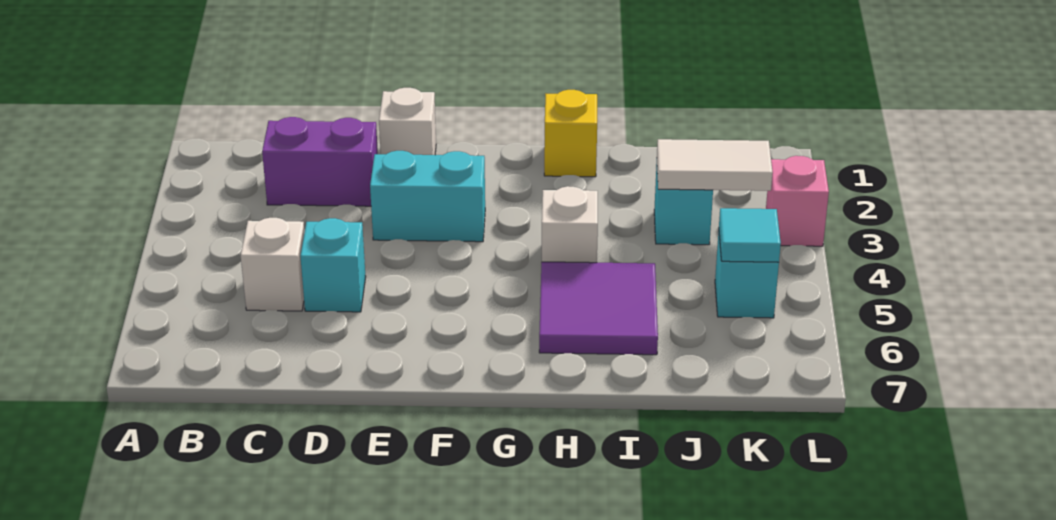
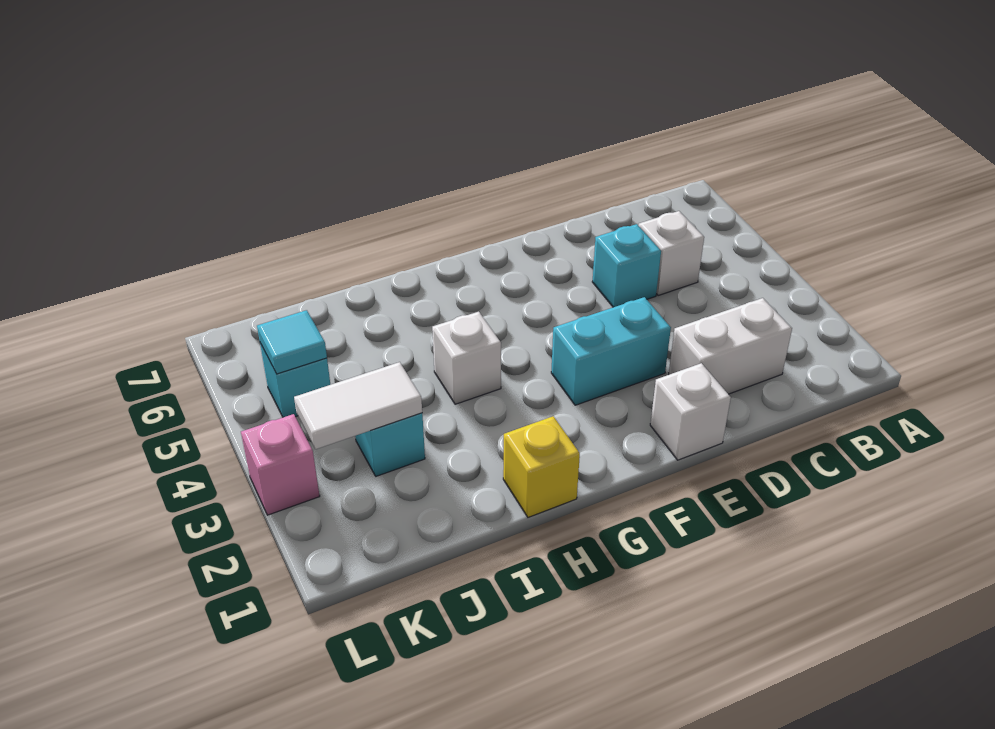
purple 1x2 brick [262,117,378,206] -> white 1x2 brick [669,298,792,394]
purple 2x2 tile [539,262,658,355] -> none

